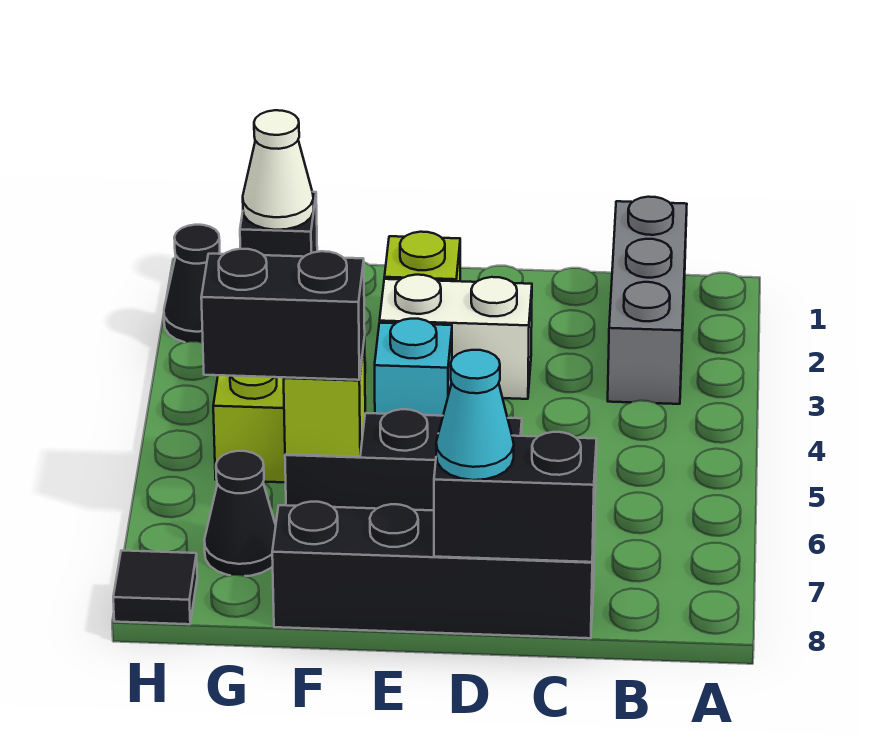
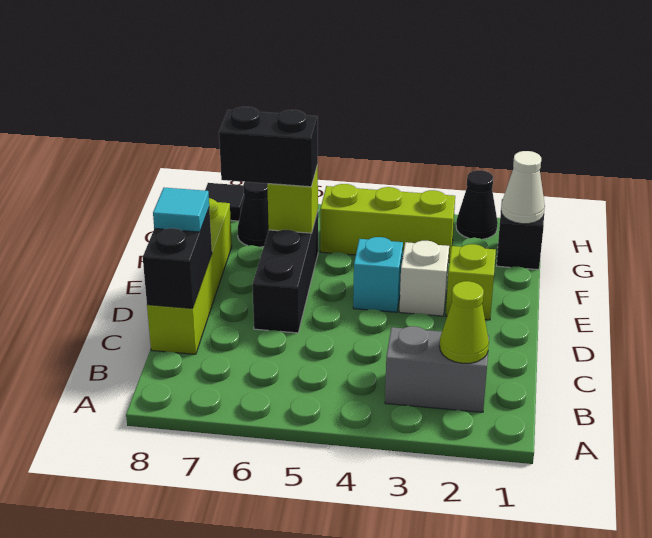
grey 1x3 brick [608,197,687,404] -> grey 1x2 brick [385,326,489,412]
none -> lime 1x1 cone [440,281,489,363]
black 1x4 brick [272,502,595,638] -> lime 1x4 brick [147,198,232,354]
white 1x2 brick [380,275,532,399] -> white 1x1 brick [399,241,449,316]
cyan 1x1 cone [436,350,514,480] -> cyan 1x1 tile [153,188,209,232]
black 1x2 brick [201,249,365,380] -> black 1x2 brick turned to [219,107,318,187]

